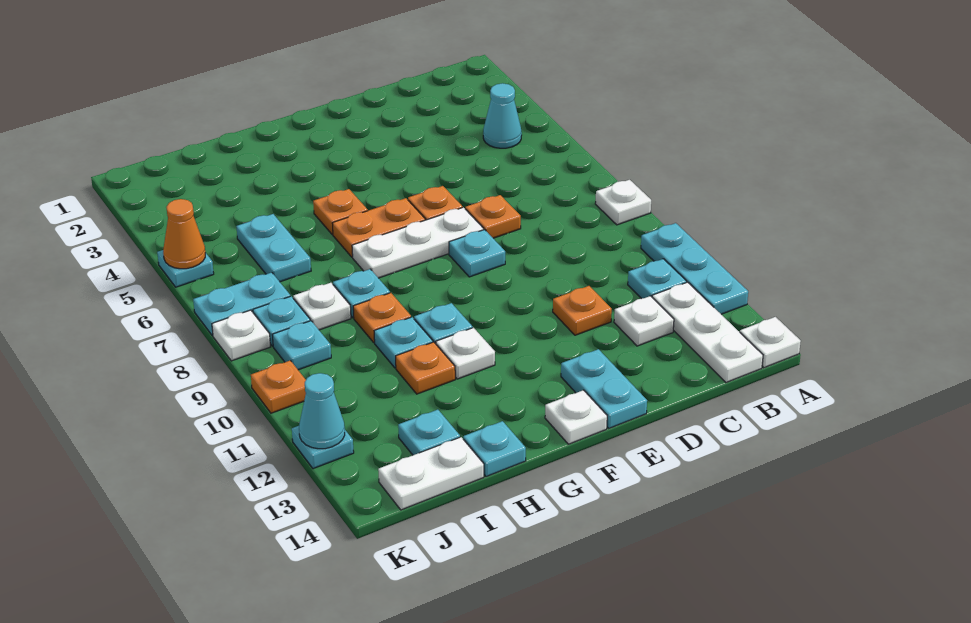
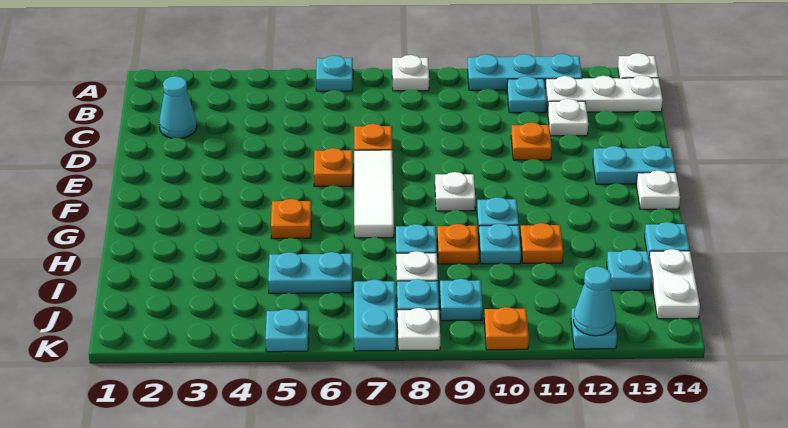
cyan 1x1 cone [483,83,522,148] -> cyan 1x1 cone moved to [159,76,197,138]
white 1x3 plate [352,207,484,278] -> white 1x3 tile [354,150,394,238]
cyan 1x1 plate [449,230,505,277] -> cyan 1x1 plate moved to [316,56,353,91]
orange 1x2 plate [332,198,425,257] -> none
white 1x1 plate [436,328,495,379] -> white 1x1 plate moved to [435,172,475,211]
orange 1x1 cone [163,199,205,269] -> none

